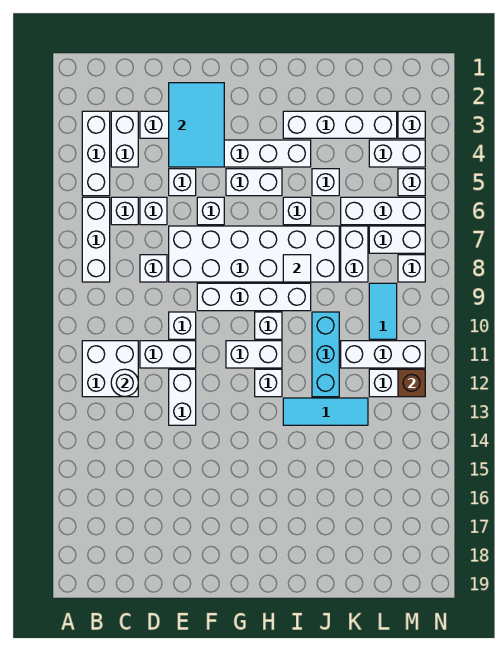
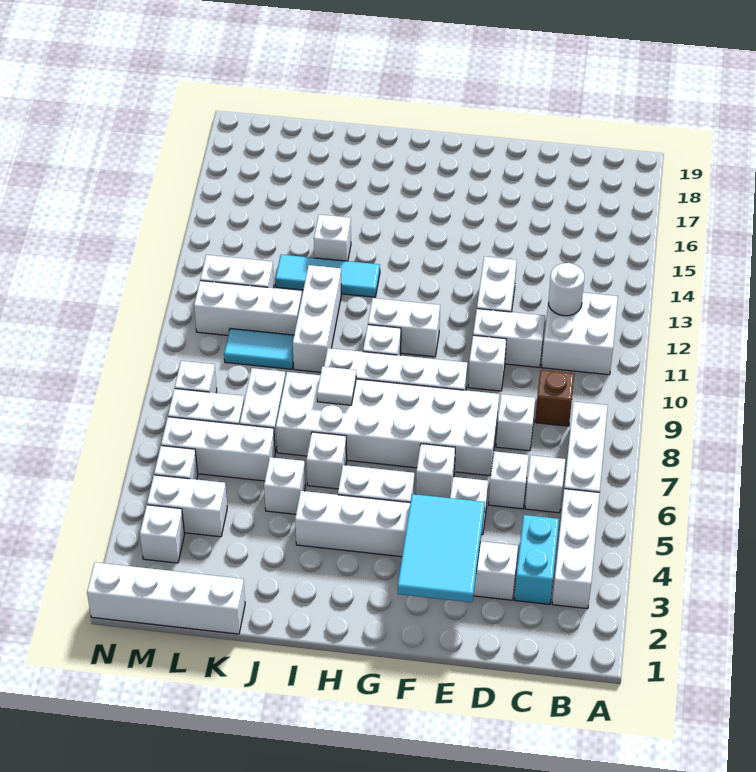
white 1x2 brick [111,111,138,167] -> cyan 1x2 brick [515,515,559,604]
white 1x1 brick [255,369,282,397] -> white 1x1 brick moved to [314,215,351,261]
white 1x4 brick [283,111,397,138] -> white 1x4 brick moved to [87,562,245,634]
cyan 1x3 brick [312,312,339,397] -> white 1x3 brick [293,265,341,372]
cyan 1x2 tile [369,283,397,339] -> cyan 1x2 tile turned to [224,328,294,369]
brown 1x1 brick [398,369,425,397] -> brown 1x1 brick moved to [535,370,574,426]

